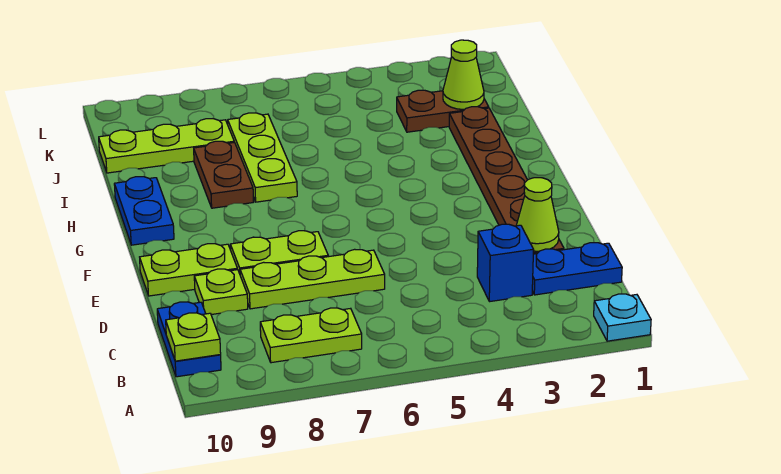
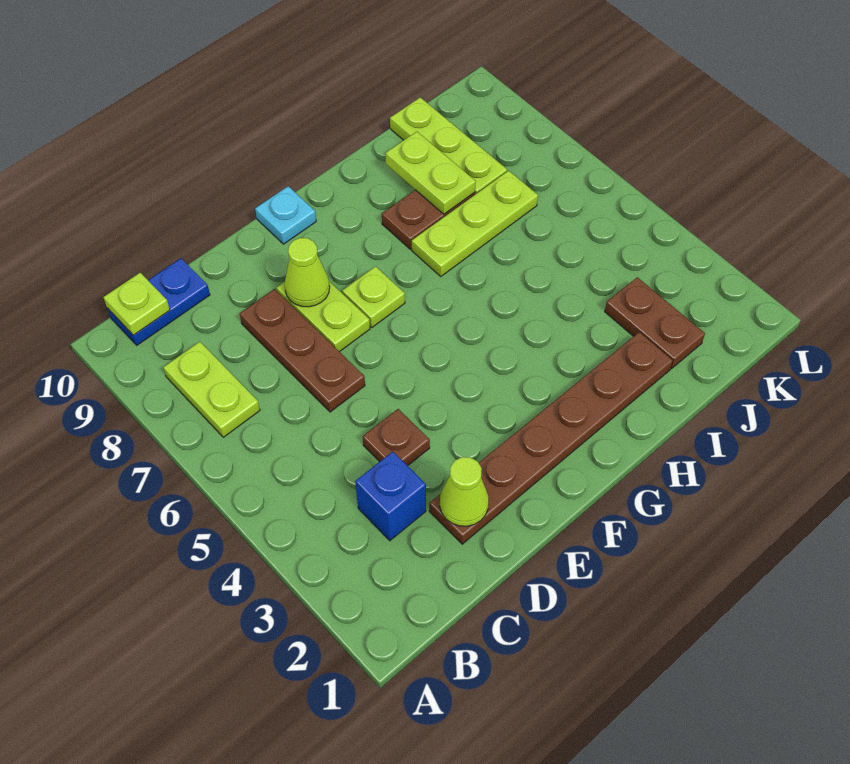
cyan 1x1 plate [594,294,651,341] -> cyan 1x1 plate moved to [255,186,316,244]
blue 1x2 plate [532,243,622,295] -> none
none -> brown 1x1 plate [363,409,430,466]
lime 1x3 plate [240,249,385,309] -> brown 1x3 plate [240,289,365,412]
lime 1x1 plate [194,269,248,315] -> lime 1x1 plate moved to [342,266,405,327]
lime 1x2 plate [140,244,237,296] -> lime 1x2 plate moved to [385,132,476,214]
blue 1x2 plate [114,177,174,245] -> none
lime 1x1 cone [443,40,484,109] -> lime 1x1 cone moved to [285,238,330,307]

